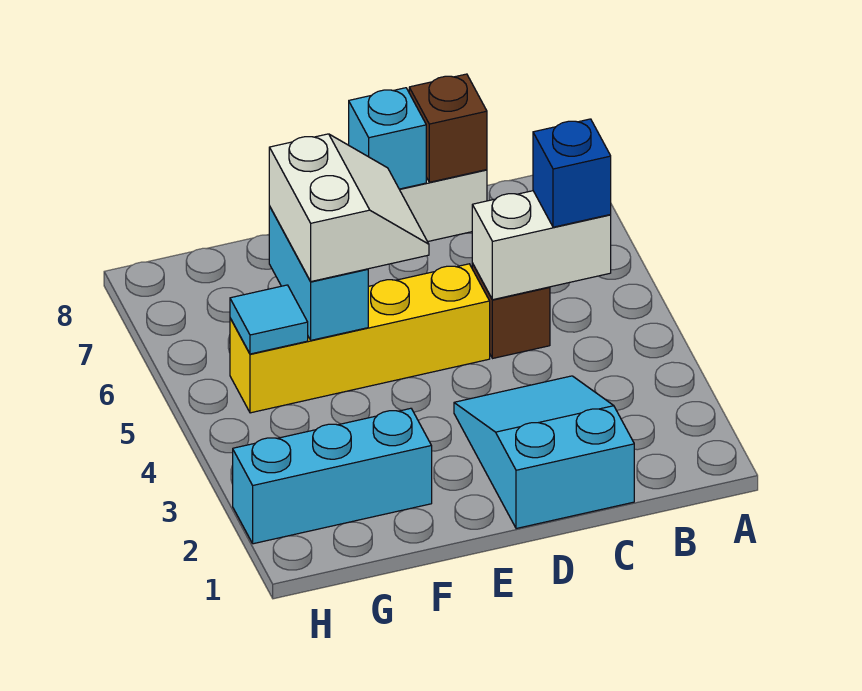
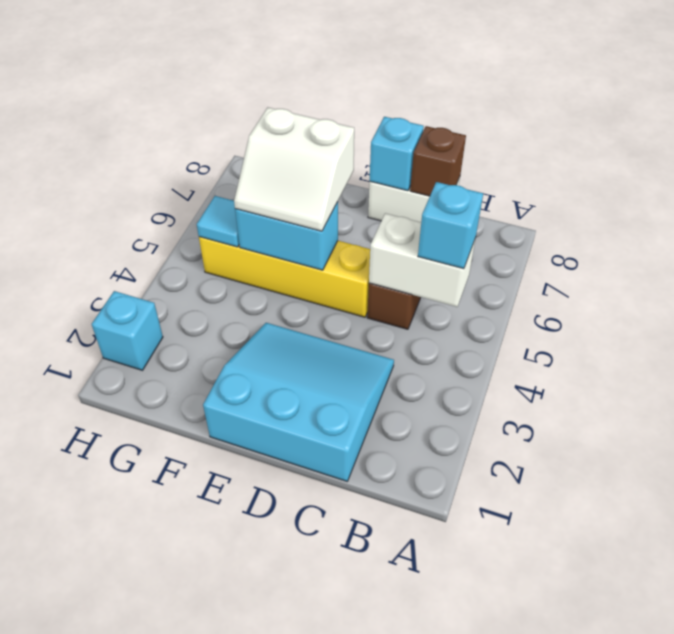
blue 1x1 brick [533,119,611,227] -> cyan 1x1 brick [418,182,483,269]
cyan 2x3 slope [454,376,634,529] -> cyan 3x3 slope [203,323,394,481]
white 2x2 slope [269,134,429,281] -> white 2x2 slope turned to [234,108,354,231]
cyan 1x3 brick [233,408,432,544] -> cyan 1x1 brick [92,291,163,370]
cyan 1x2 brick [269,206,368,340] -> cyan 1x2 brick turned to [235,202,338,270]

